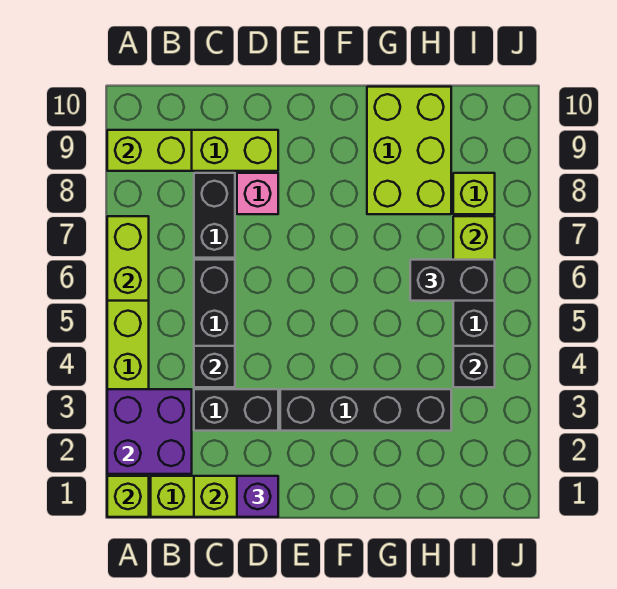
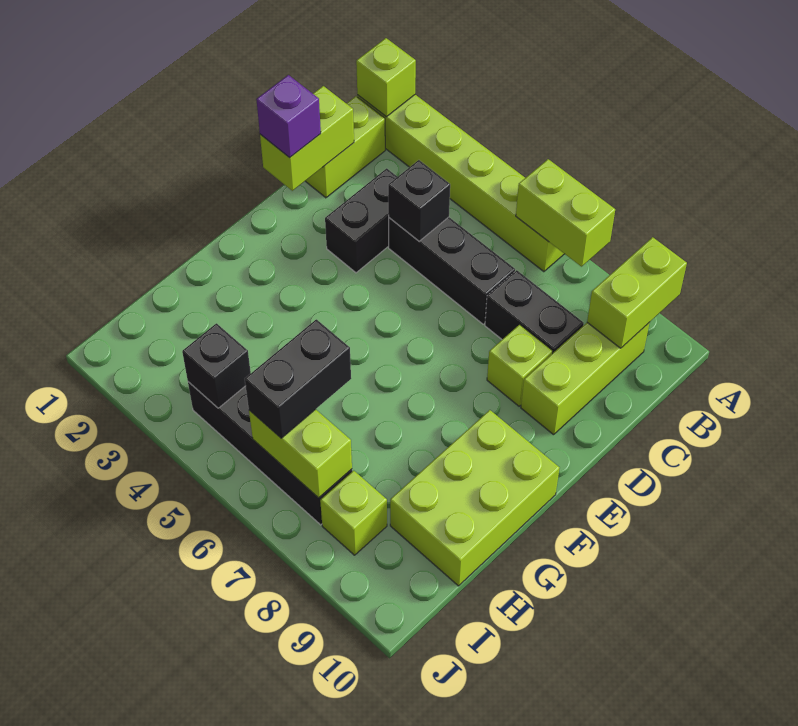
purple 2x2 brick [107,389,192,474] -> none
pink 1x1 brick [237,173,278,214] -> lime 1x1 brick [487,325,552,406]
black 1x4 brick [280,389,451,431] -> none
lime 2x3 brick [367,87,451,214] -> lime 2x3 brick turned to [390,410,560,586]

